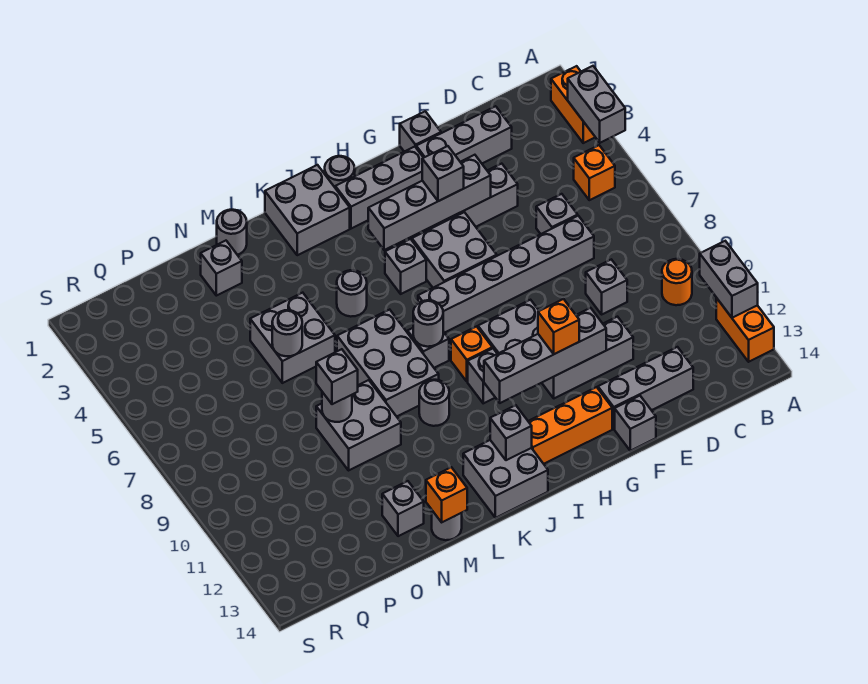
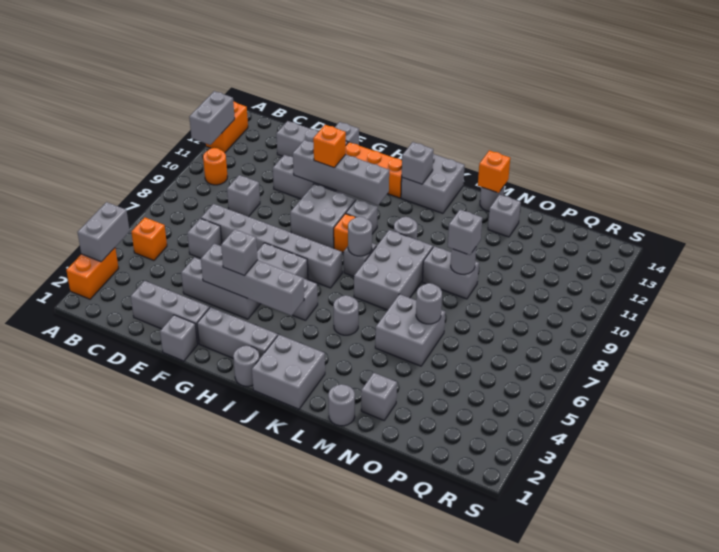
grey 2x2 brick [316,380,401,470] -> grey 1x2 brick [422,246,479,299]

